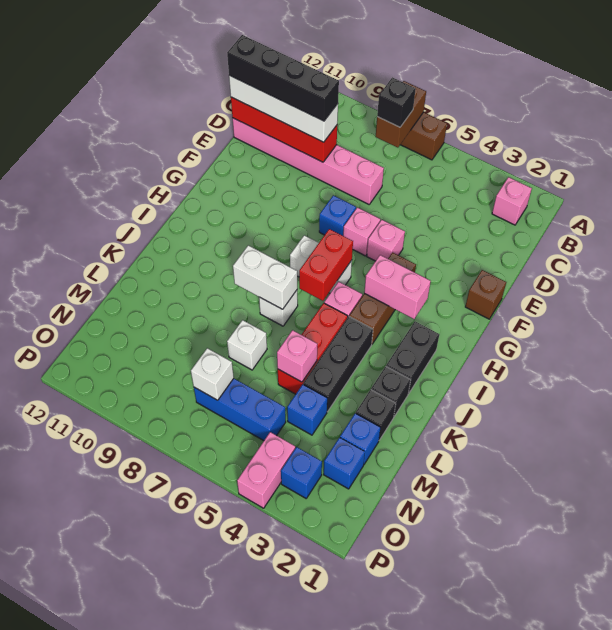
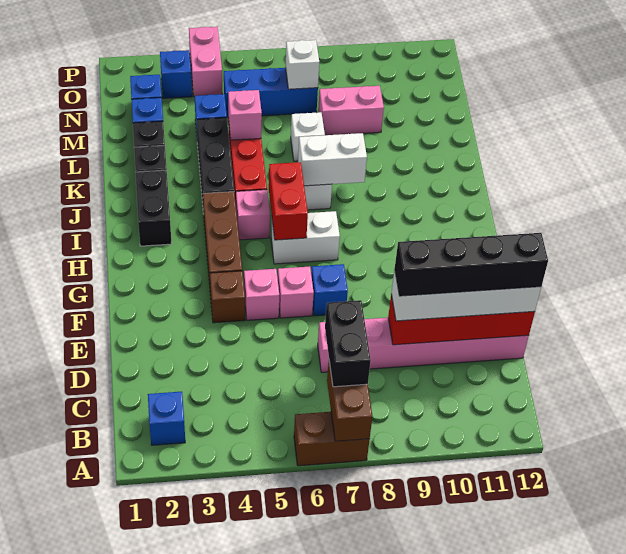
pink 1x1 brick [492,177,532,225] -> blue 1x1 brick [148,392,185,445]
black 1x1 brick [377,77,416,127] -> black 1x2 brick [325,300,371,387]
brown 1x1 brick [465,270,506,319] -> brown 1x1 brick moved to [210,271,245,323]
pink 1x2 brick [364,255,431,319] -> pink 1x2 brick moved to [318,86,384,135]

